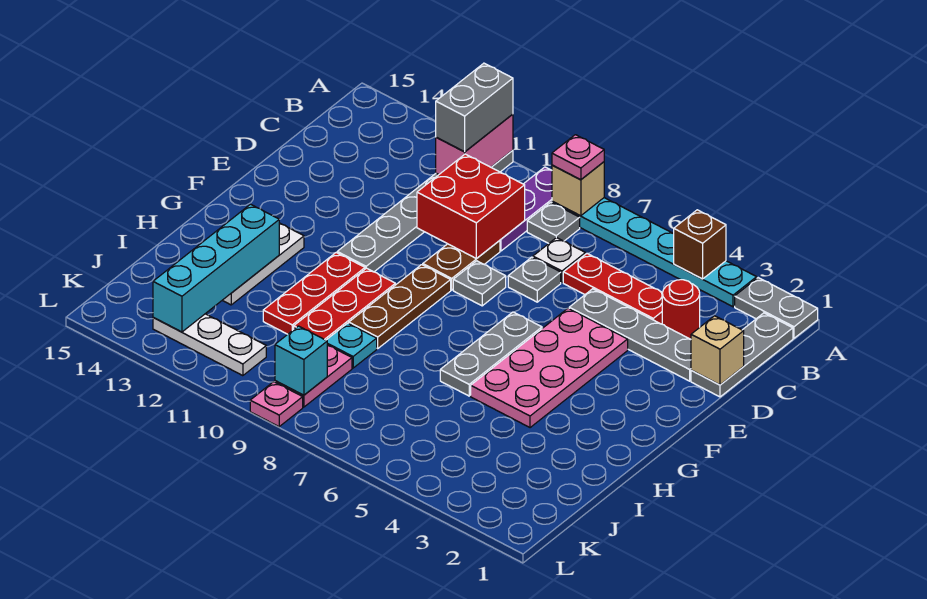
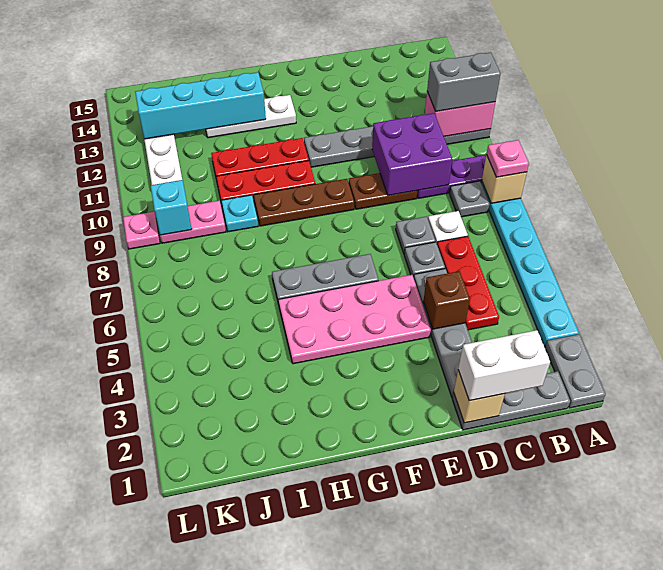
brown 1x1 brick [674,210,726,279] -> brown 1x1 brick moved to [423,271,470,329]
none -> white 1x2 brick [458,330,550,401]
red 1x1 round brick [662,280,700,339] -> none
red 2x2 brick [417,154,525,259] -> purple 2x2 brick [372,113,452,195]
grey 1x1 plate [453,261,506,306] -> grey 1x1 plate moved to [404,242,445,278]

